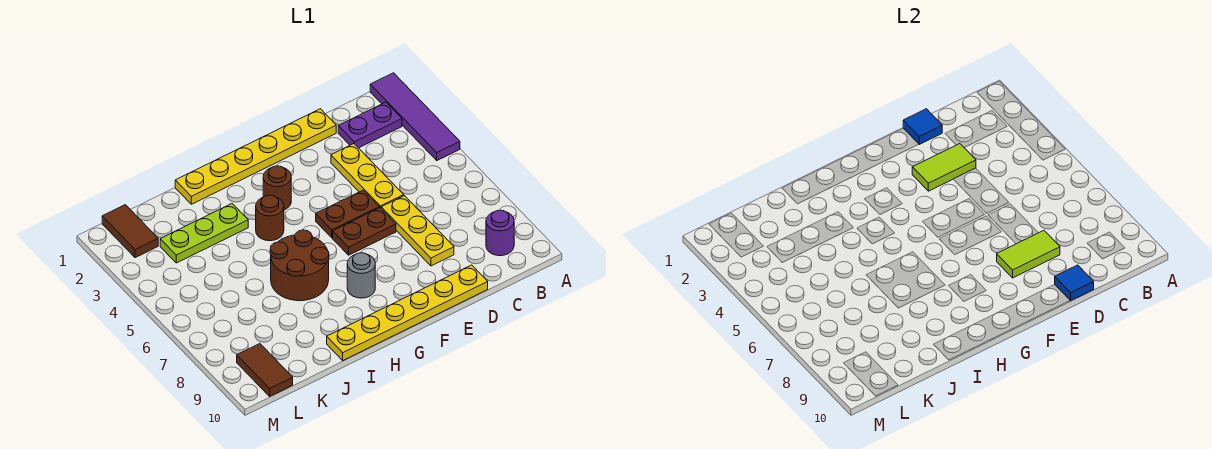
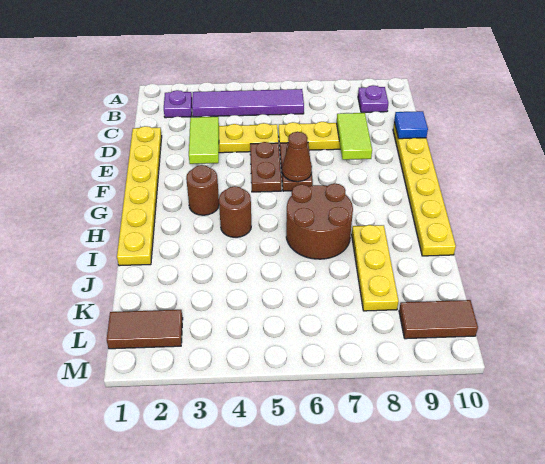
purple 1x4 tile [370,73,460,160] -> purple 1x4 tile moved to [192,89,304,117]
purple 1x2 plate [338,102,402,148] -> purple 1x1 plate [164,90,192,118]
purple 1x1 round brick [486,210,514,256] -> purple 1x1 plate [358,85,388,112]
blue 1x1 tile [903,109,942,144] -> none
none -> brown 1x1 cone [282,132,312,182]
grey 1x1 round brick [347,253,375,298] -> none
lime 1x3 plate [160,204,248,263] -> none
none -> yellow 1x3 plate [352,225,399,311]

